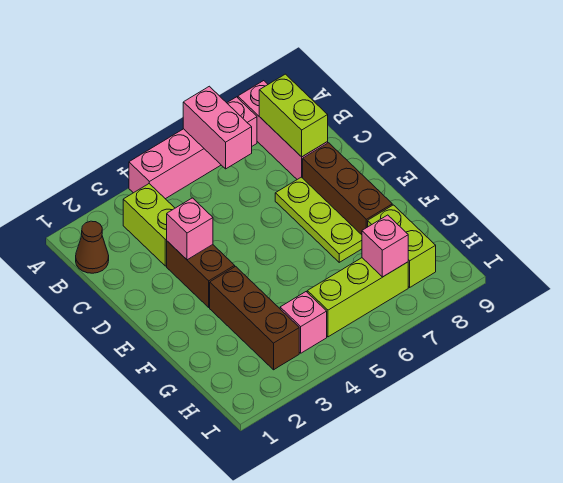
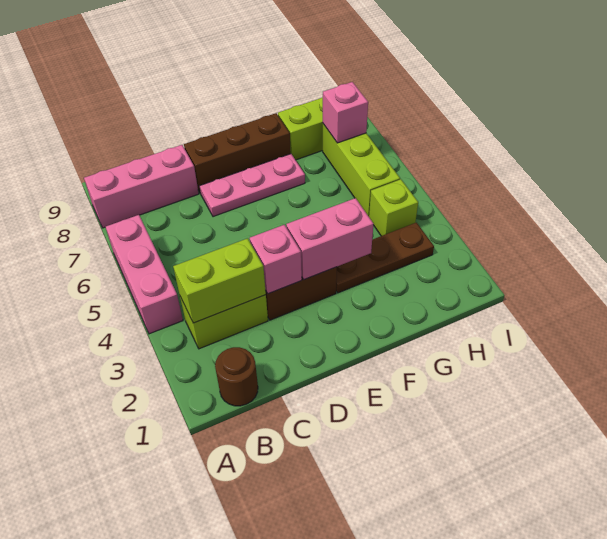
pink 1x4 brick [129,97,257,199] -> pink 1x3 brick [106,215,183,334]
pink 1x2 brick [183,86,252,169] -> pink 1x2 brick moved to [286,198,373,280]
brown 1x1 cone [76,221,109,273] -> brown 1x1 round brick [215,347,258,406]
lime 1x2 brick [259,74,328,157] -> lime 1x2 brick moved to [173,238,266,323]
lime 1x3 plate [275,177,362,262] -> pink 1x3 plate [200,154,305,217]
brown 1x3 brick [210,266,299,370] -> brown 1x3 plate [336,223,434,293]
pink 1x1 brick [280,292,327,353] -> lime 1x1 brick [369,179,418,236]

